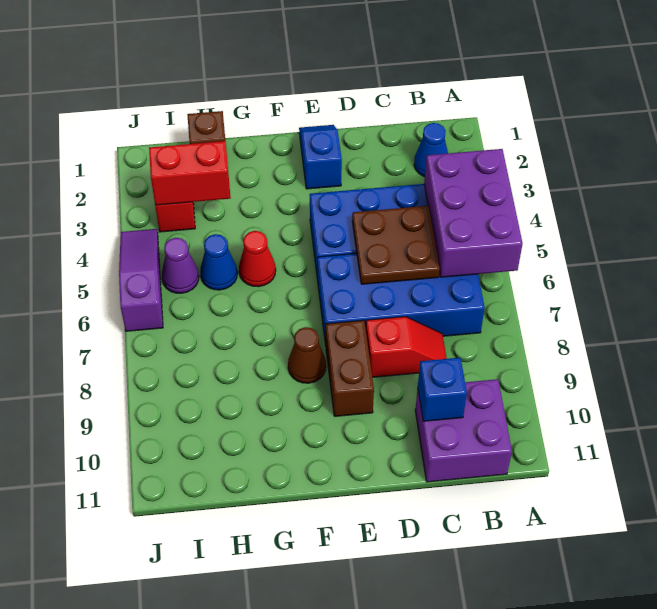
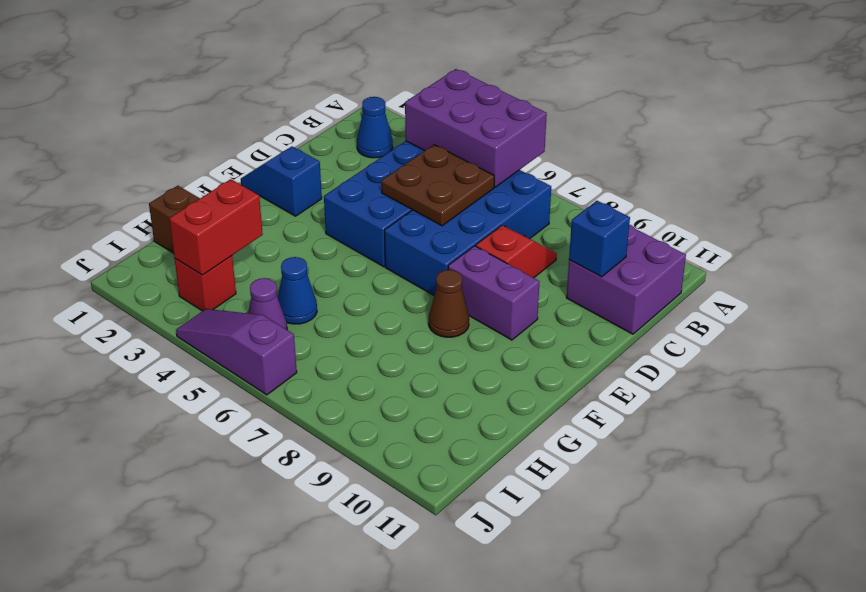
brown 1x2 brick [326,320,374,416] -> purple 1x2 brick [448,246,540,340]
red 1x1 cone [239,231,276,287] -> none

